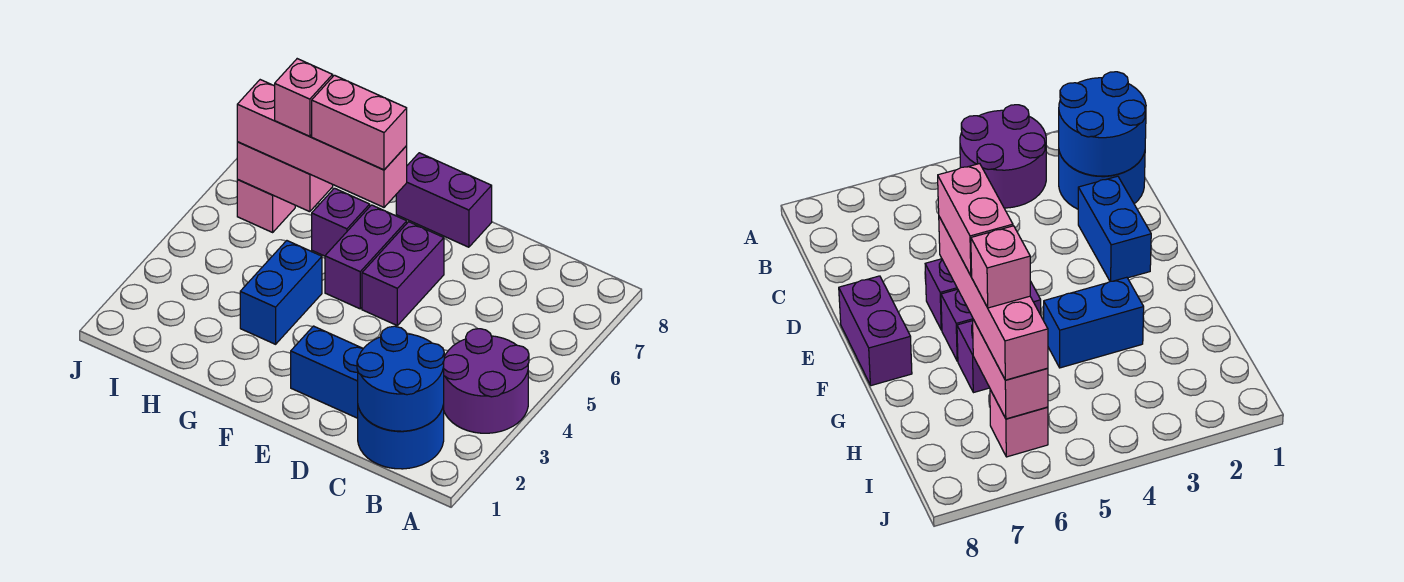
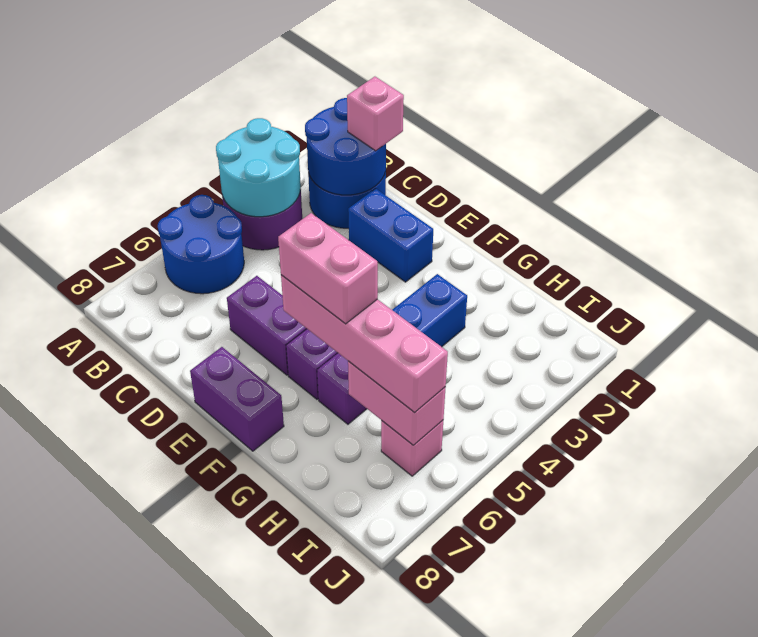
none -> cyan 2x2 round brick [216,118,301,217]
none -> blue 2x2 round brick [158,195,244,294]
purple 1x2 brick [362,222,444,325] -> purple 1x2 brick turned to [227,276,307,375]
pink 1x1 brick [275,59,333,137] -> pink 1x1 brick moved to [347,77,404,151]

